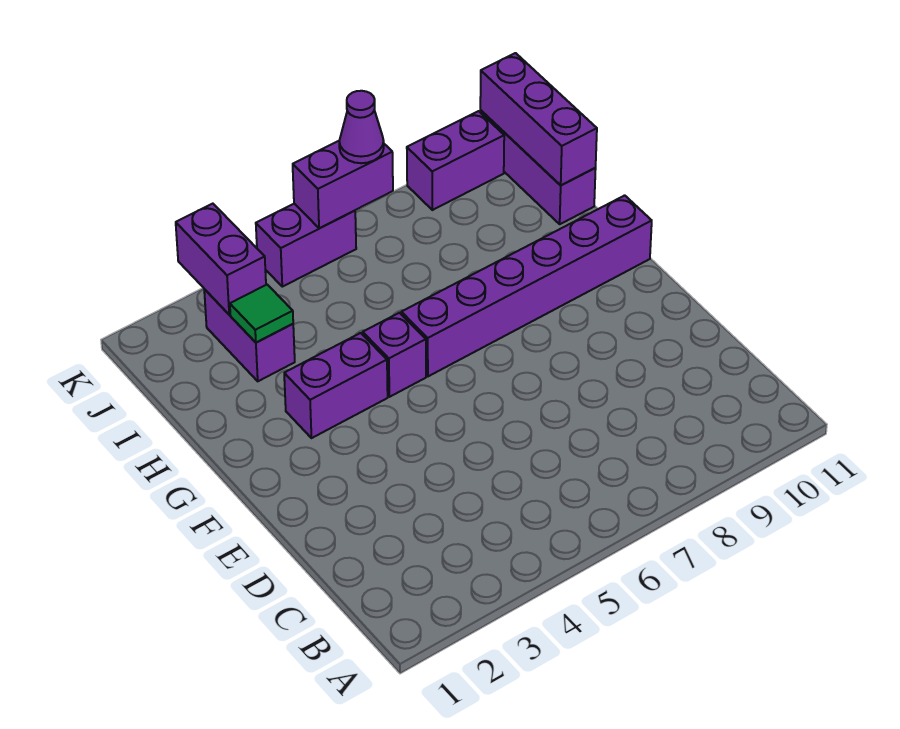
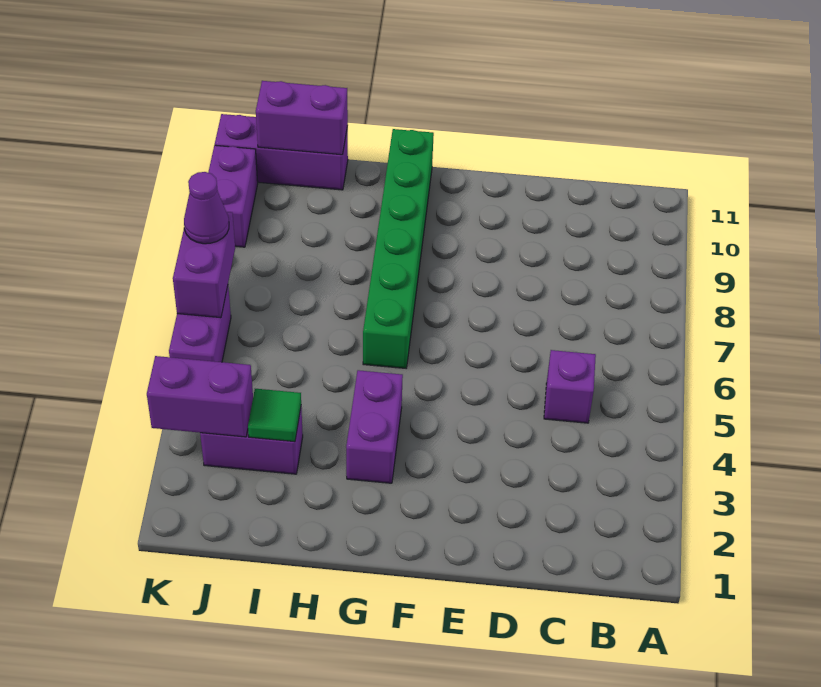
purple 1x1 brick [363,313,426,397] -> purple 1x1 brick moved to [544,350,596,423]
purple 1x6 brick [401,195,652,376] -> green 1x6 brick [363,129,434,368]
purple 1x3 brick [480,53,597,185] -> purple 1x2 brick [256,81,348,155]

